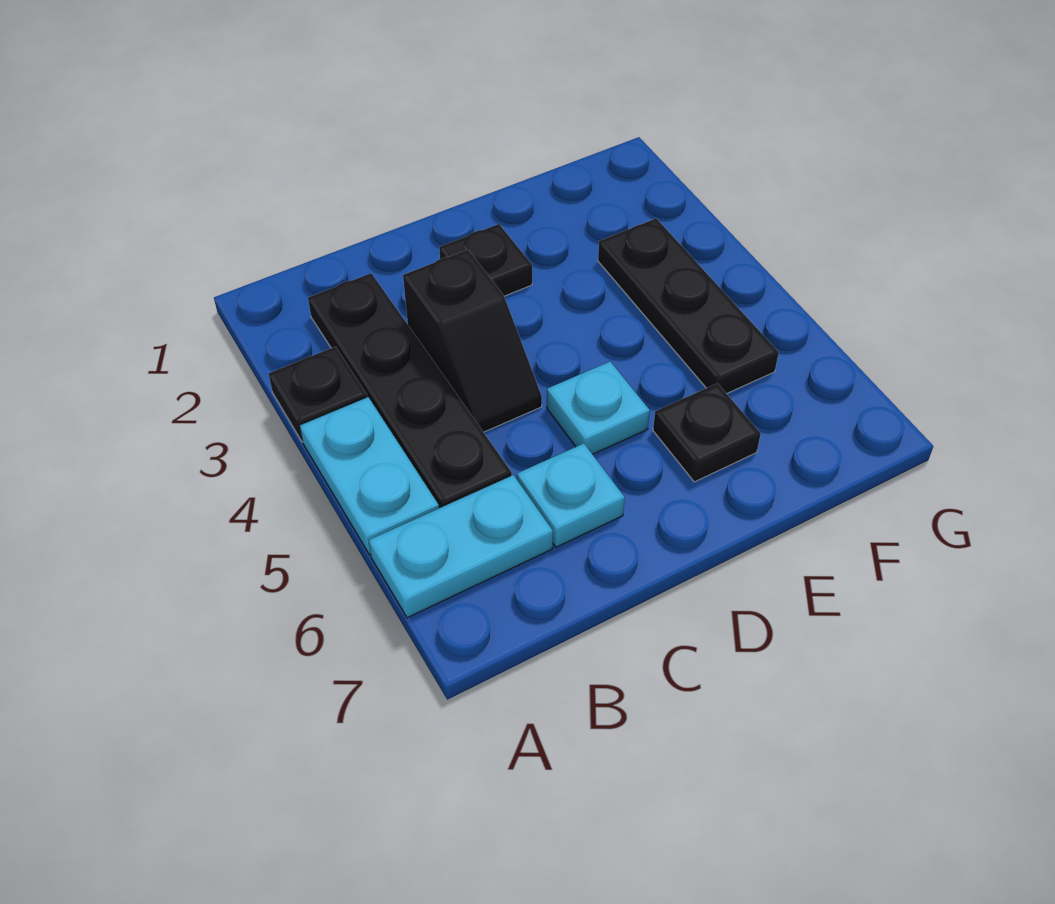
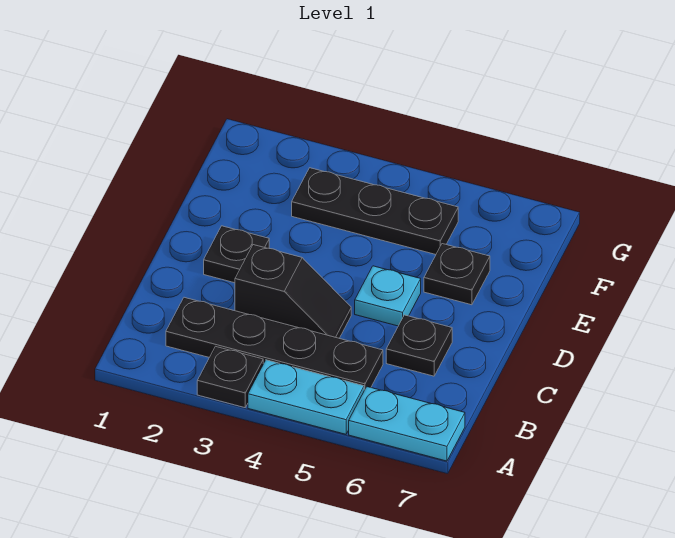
cyan 1x2 plate [369,475,553,618] -> cyan 1x2 plate turned to [349,387,465,461]
cyan 1x1 plate [517,443,625,547] -> black 1x1 plate [386,315,452,376]

